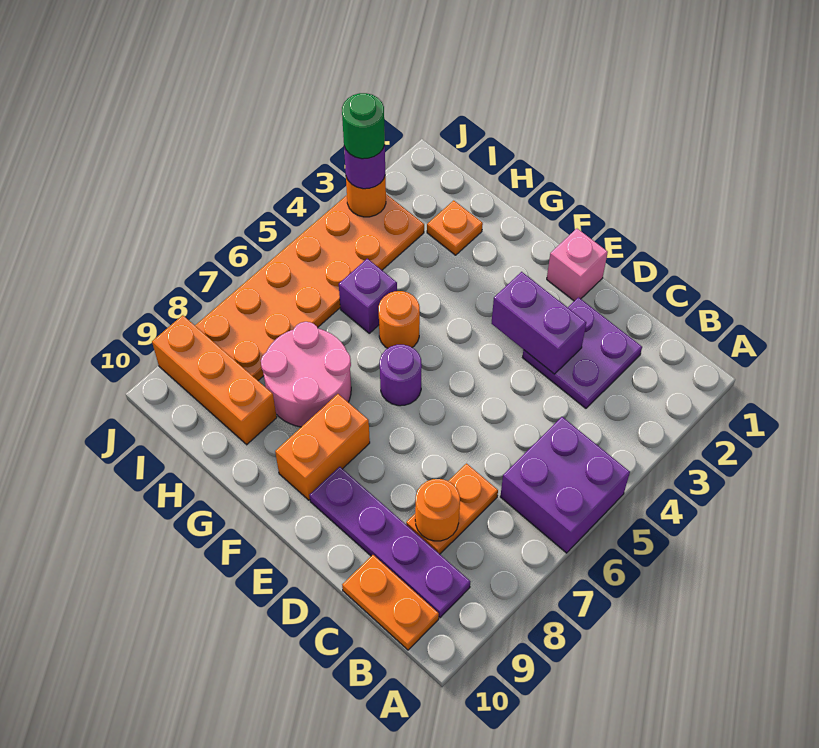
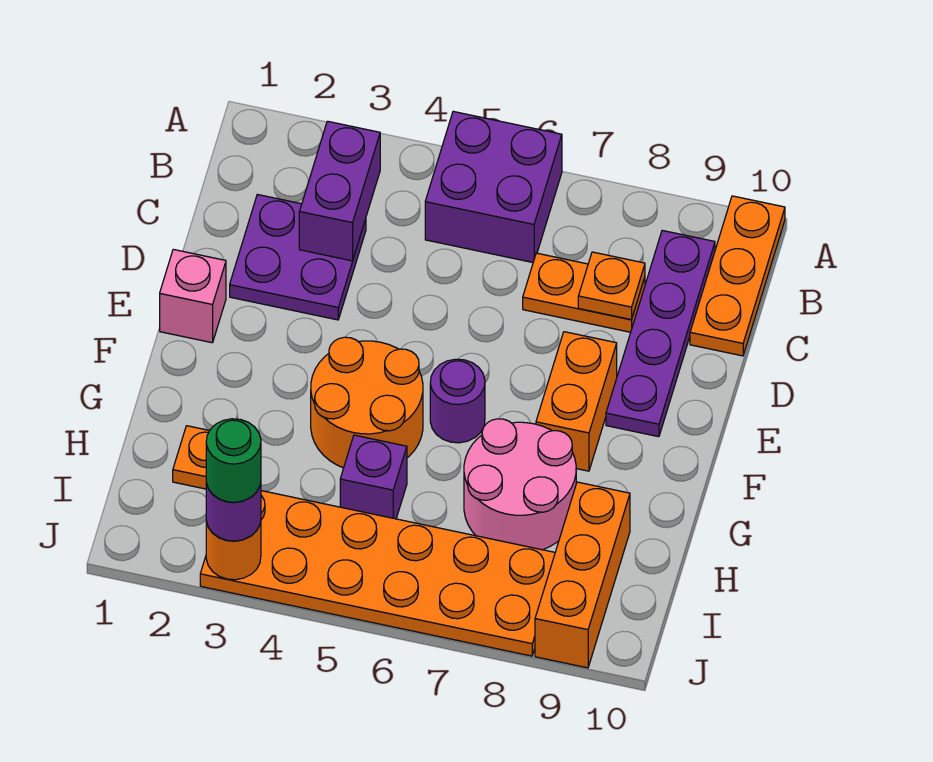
orange 1x2 plate [342,555,439,650] -> orange 1x3 plate [690,196,785,356]
orange 1x1 round brick [415,479,460,541] -> orange 1x1 plate [578,252,645,320]
purple 1x2 brick [491,272,586,374] -> purple 1x2 brick moved to [299,121,380,261]
orange 1x2 brick [275,394,370,500] -> orange 1x2 brick turned to [536,332,617,471]
orange 1x1 round brick [378,291,420,348] -> orange 2x2 round brick [311,337,423,468]

